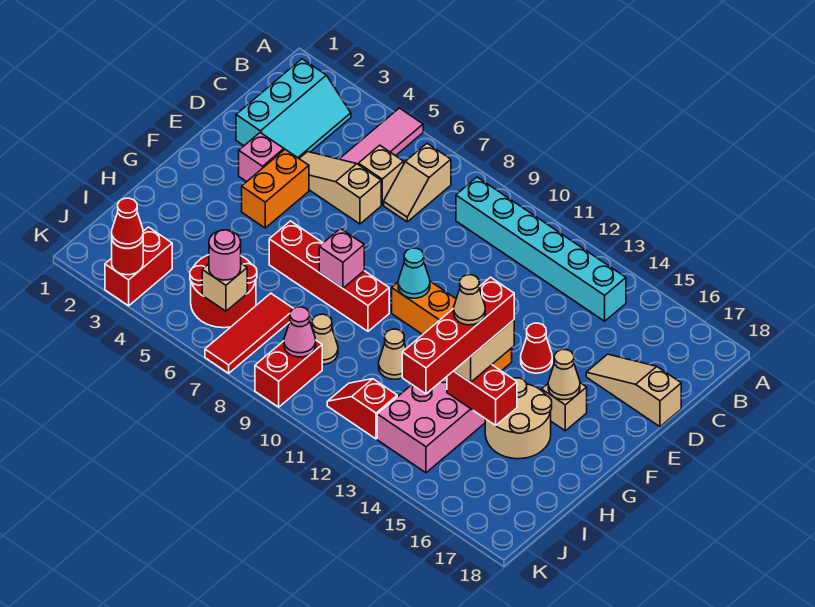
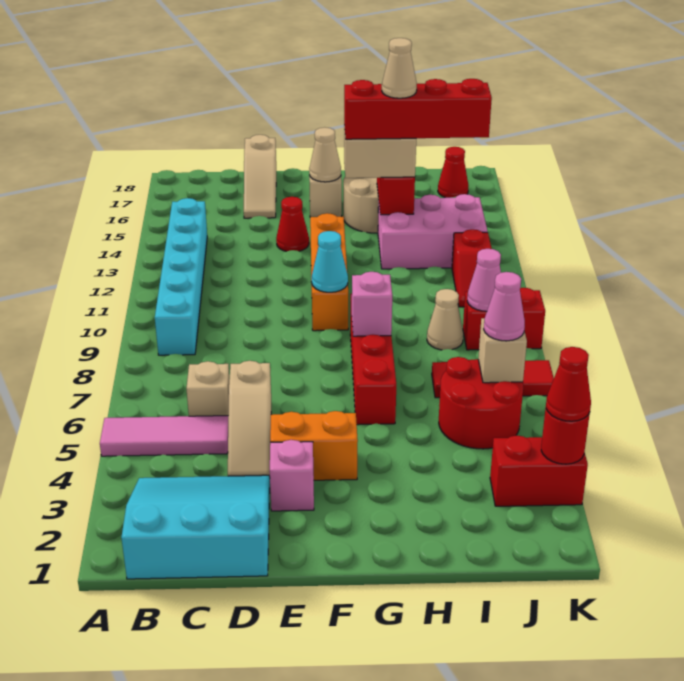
cyan 2x3 slope [236,59,351,158] -> cyan 3x3 slope [121,475,270,579]
tan 1x2 slope [384,143,451,222] -> none
tan 1x1 cone [379,329,406,379] -> none
pink 1x1 round brick [209,230,241,280] -> pink 1x1 cone [484,272,525,341]
none -> red 1x1 cone [438,147,469,198]

